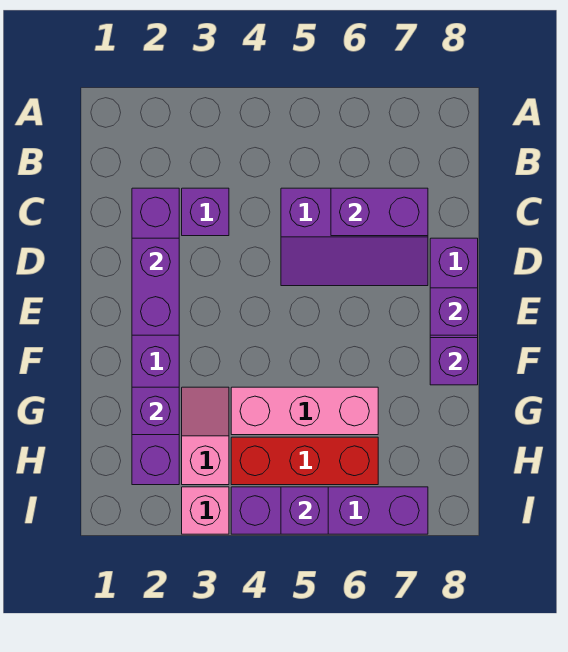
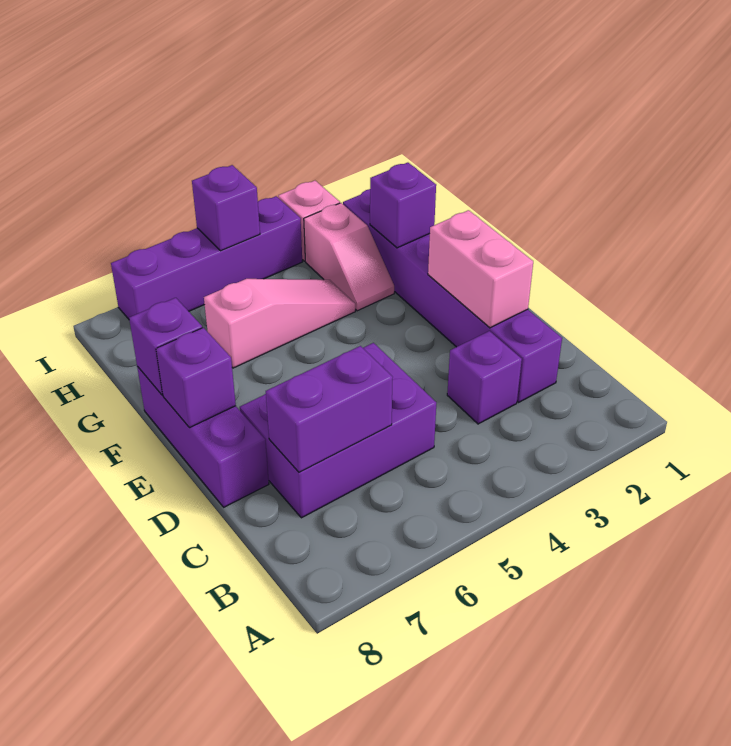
purple 2x3 slope [281,188,428,286] -> purple 2x3 brick [240,343,436,518]
purple 1x2 brick [132,238,179,335] -> pink 1x2 brick [428,210,533,328]
pink 1x3 brick [231,387,378,435] -> pink 1x3 slope [204,279,355,368]
red 1x3 brick [231,437,378,485] -> none

